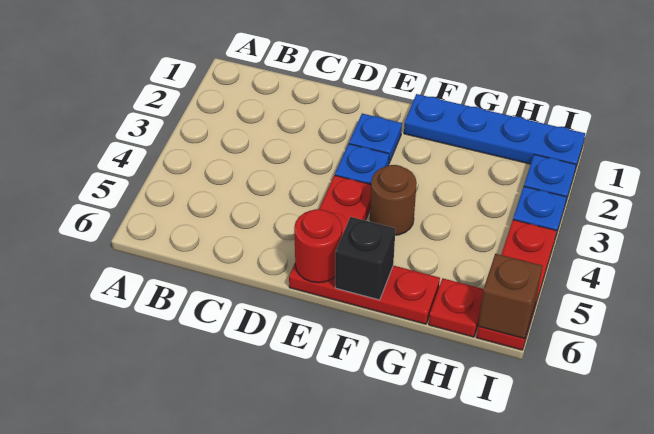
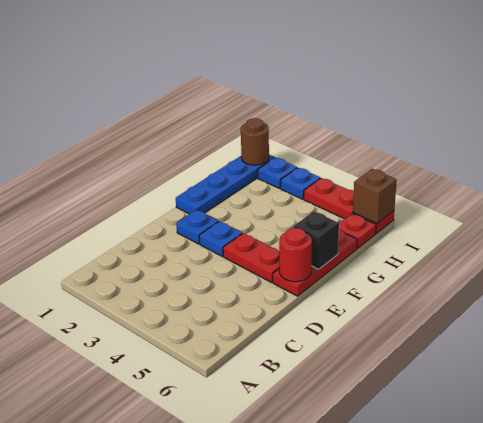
brown 1x1 round brick [370,165,417,235] -> brown 1x1 round brick moved to [241,118,269,165]

